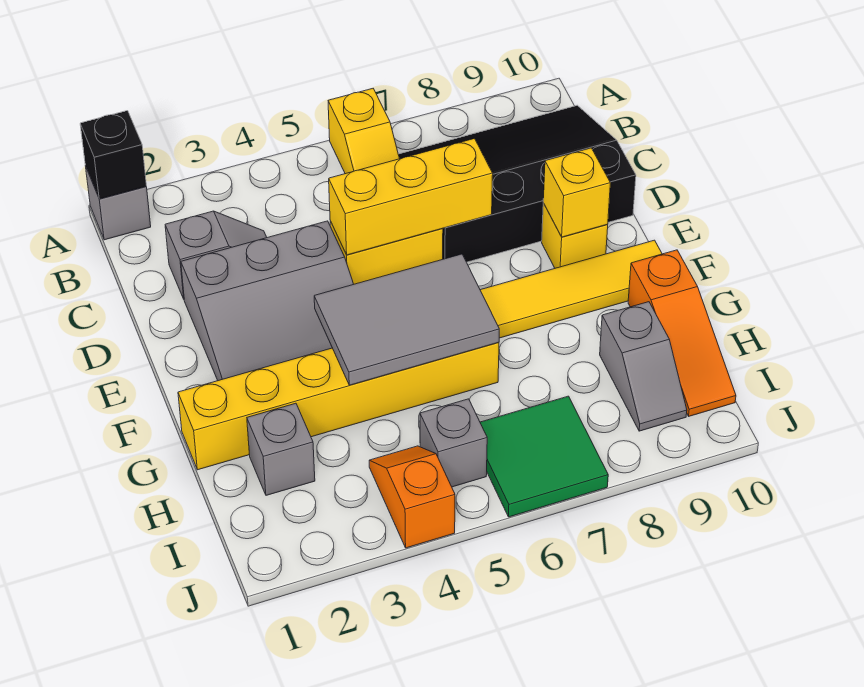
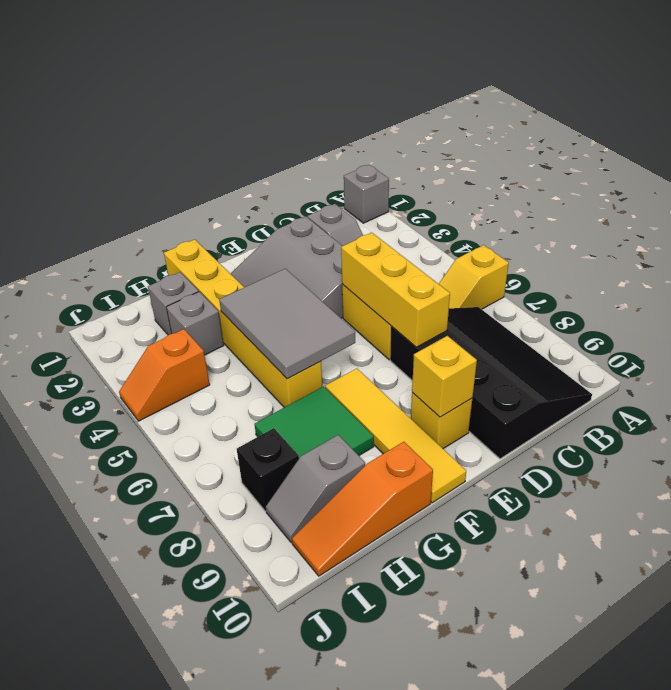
black 1x1 brick [80,111,146,199] -> black 1x1 brick moved to [237,428,299,511]
orange 1x2 slope [369,446,455,548] -> orange 1x2 slope turned to [119,329,210,421]
grey 1x1 brick [420,399,487,487] -> grey 1x1 brick moved to [166,292,224,355]
green 2x2 tile [480,396,608,517] -> green 2x2 tile moved to [255,386,374,458]

